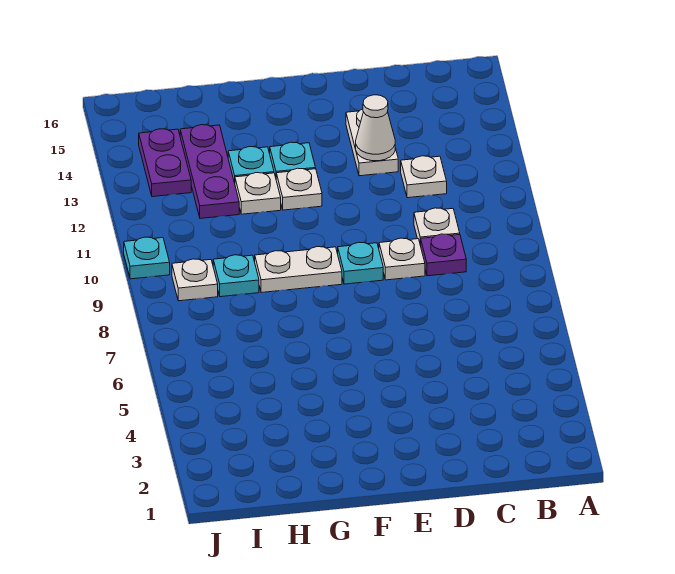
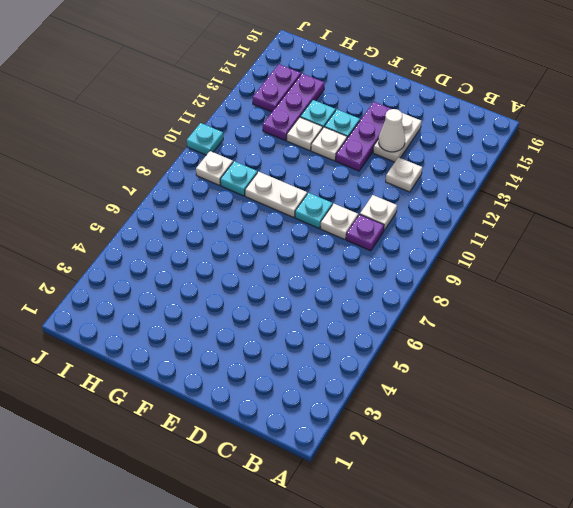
none -> purple 1x3 plate [336,102,391,171]

